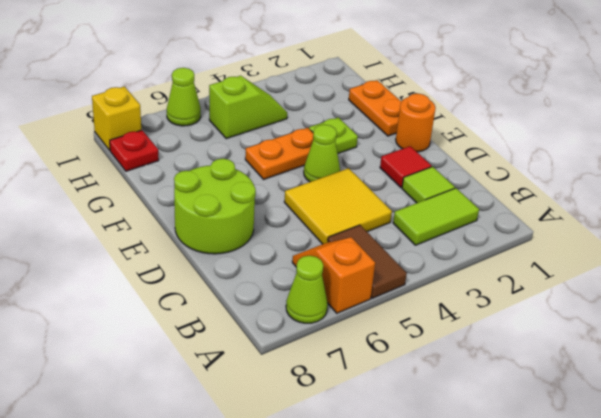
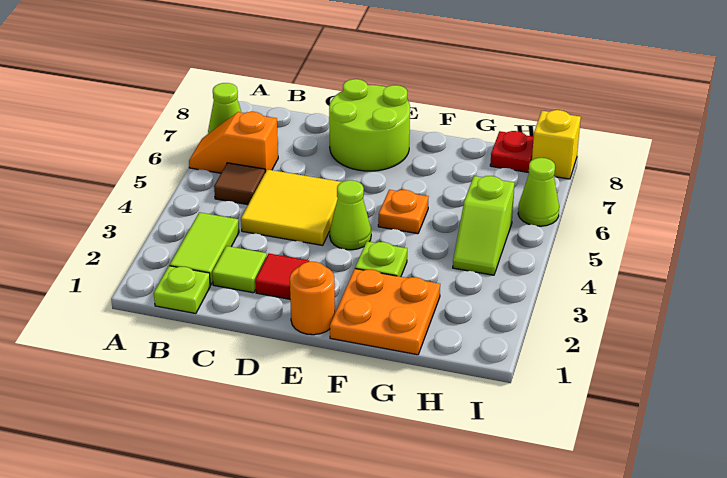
brown 1x2 tile [328,225,407,298] -> brown 1x1 tile [214,163,265,205]
orange 1x2 slope [292,237,375,313] -> orange 1x2 slope turned to [189,112,278,173]
none -> lime 1x1 plate [154,266,210,314]
orange 1x2 plate [349,80,401,136] -> orange 2x2 plate [330,269,440,355]
orange 1x2 plate [245,128,314,179] -> orange 1x1 plate [378,190,429,234]

